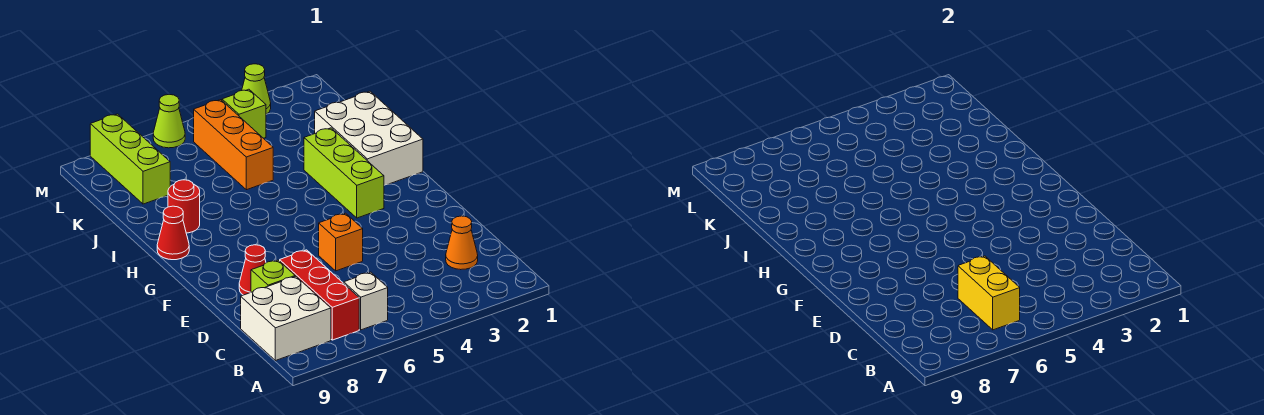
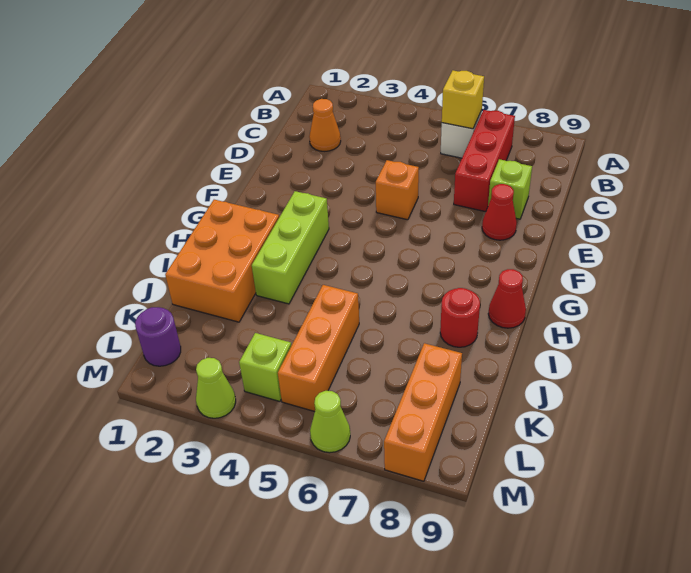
yellow 1x2 brick [958,256,1020,330] -> yellow 1x1 brick [442,70,484,129]
white 2x2 brick [241,276,331,361] -> none
white 2x3 brick [315,91,423,185] -> orange 2x3 brick [165,200,279,322]
lime 1x3 brick [90,114,170,204] -> orange 1x3 brick [384,343,462,481]
none -> purple 1x1 round brick [135,307,181,366]

